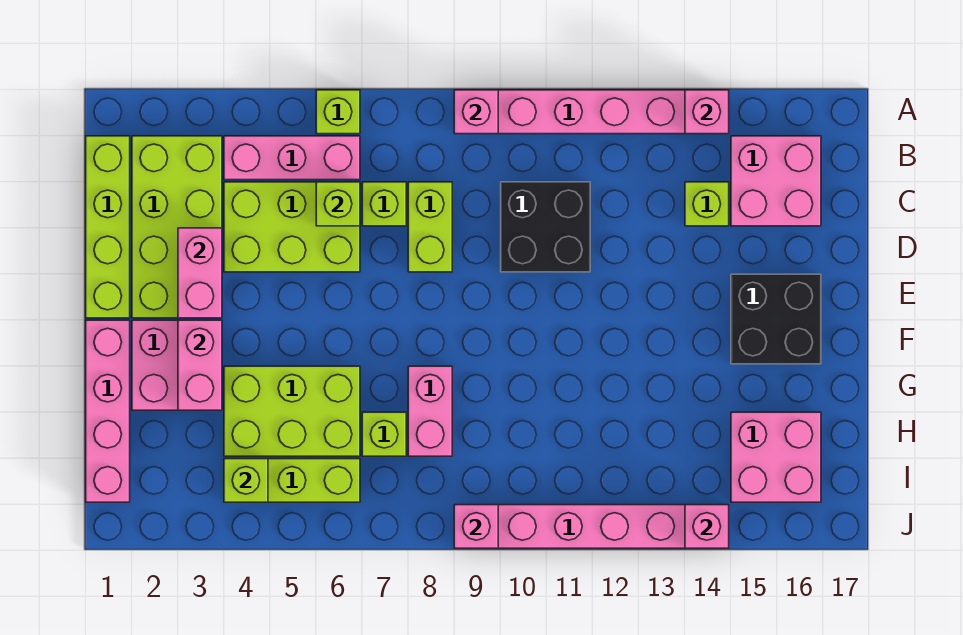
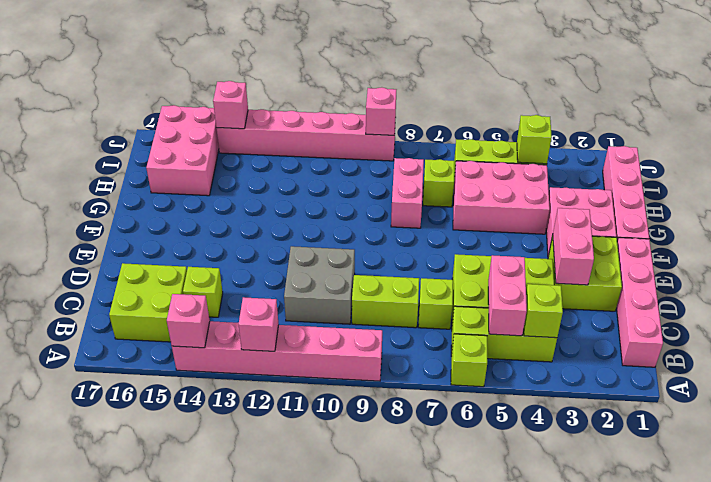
pink 1x1 brick [454,90,498,134] -> pink 1x1 brick moved to [238,297,279,351]
lime 1x4 brick [86,136,130,318] -> pink 1x4 brick [616,238,663,367]
lime 2x4 brick [132,136,222,318] -> lime 2x2 brick [548,236,622,311]
pink 1x3 brick [224,136,360,180] -> lime 1x3 brick [451,306,557,362]
pink 2x2 brick [731,136,821,226] -> lime 2x2 brick [109,263,187,342]
lime 1x1 brick [316,182,360,226] -> lime 1x1 brick moved to [524,284,563,338]
lime 1x2 brick [408,182,452,272] -> lime 1x2 brick turned to [352,275,419,328]
black 2x2 brick [501,182,590,272] -> grey 2x2 brick [284,246,355,324]
black 2x2 brick [731,274,821,364] -> none
pink 1x2 brick [178,320,222,410] -> pink 1x2 brick moved to [488,255,527,336]
lime 2x3 brick [224,366,360,456] -> pink 2x3 brick [453,161,550,234]
pink 2x2 brick [731,412,821,502] -> pink 2x3 brick [146,105,219,196]

